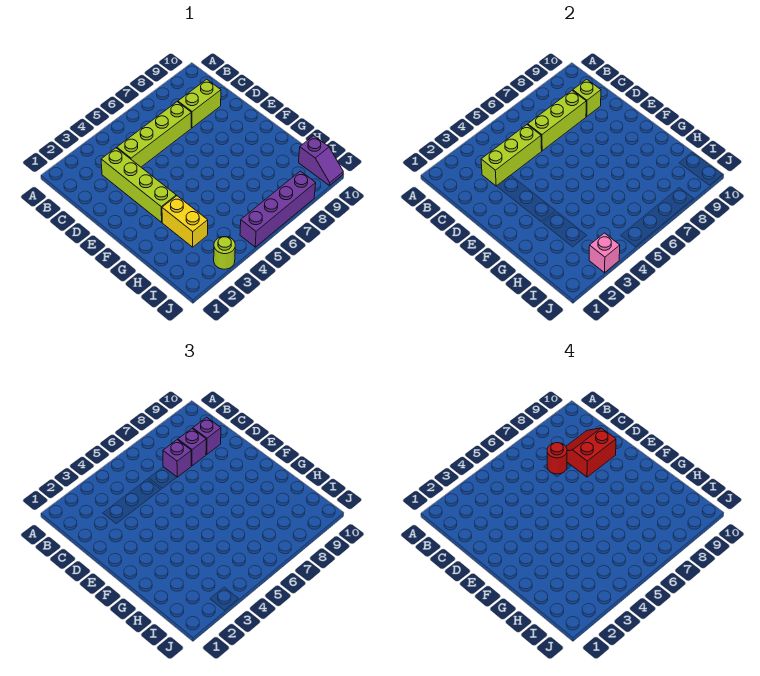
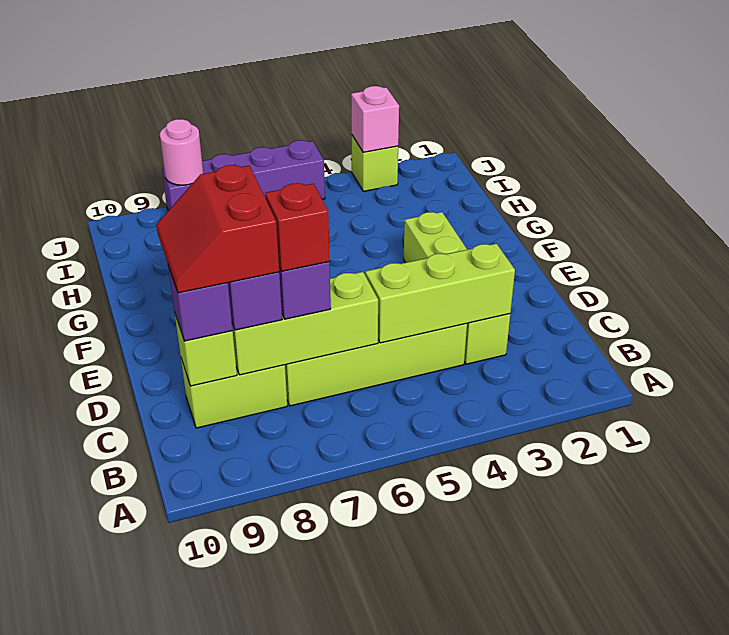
red 1x1 round brick [547,443,567,474] -> red 1x1 brick [265,183,330,271]
red 2x2 slope [566,428,616,477] -> red 2x2 slope turned to [156,165,279,293]
yellow 1x2 brick [162,196,208,247] -> none
purple 1x2 slope [299,136,343,186] -> none
lime 1x1 round brick [214,237,235,269] -> lime 1x1 brick [351,134,398,191]
none -> pink 1x1 round brick [160,119,203,185]

